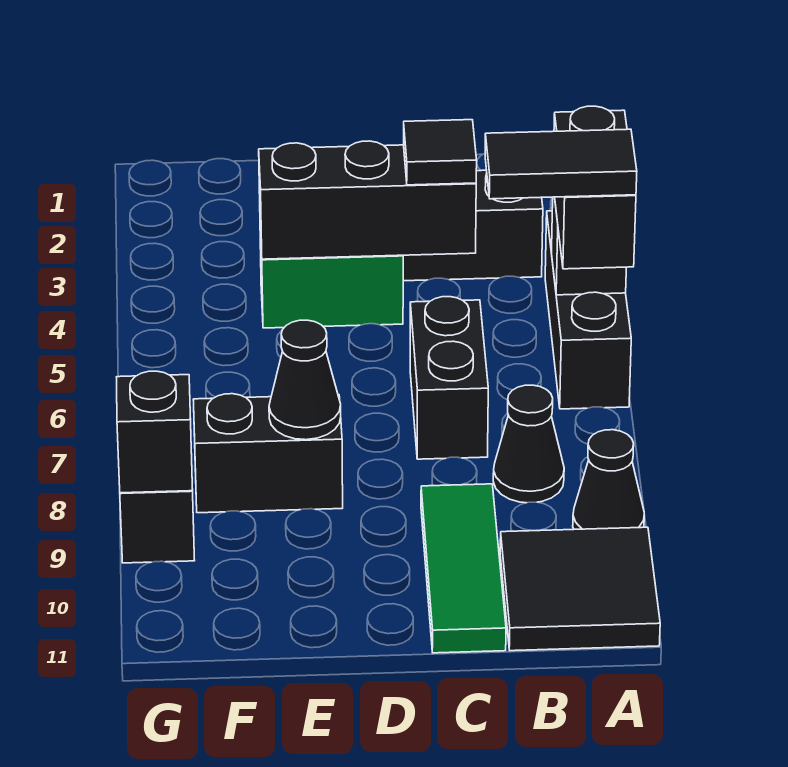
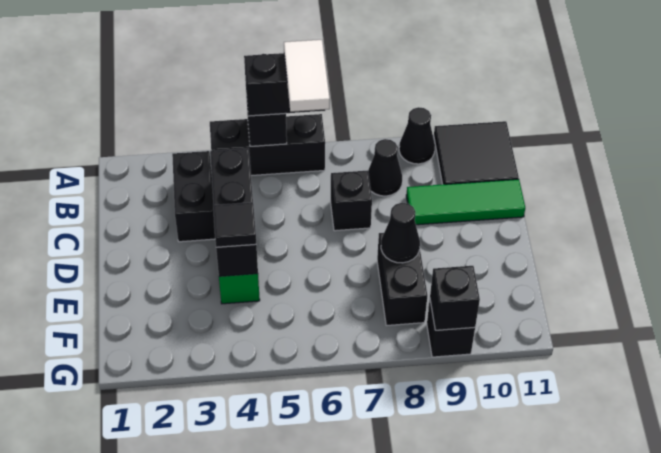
black 1x2 tile [485,129,637,199] -> white 1x2 tile [284,40,330,112]
black 1x1 tile [404,120,477,185] -> black 1x1 tile moved to [213,202,256,247]
black 1x2 brick [410,297,488,459] -> black 1x1 brick [330,170,372,231]

